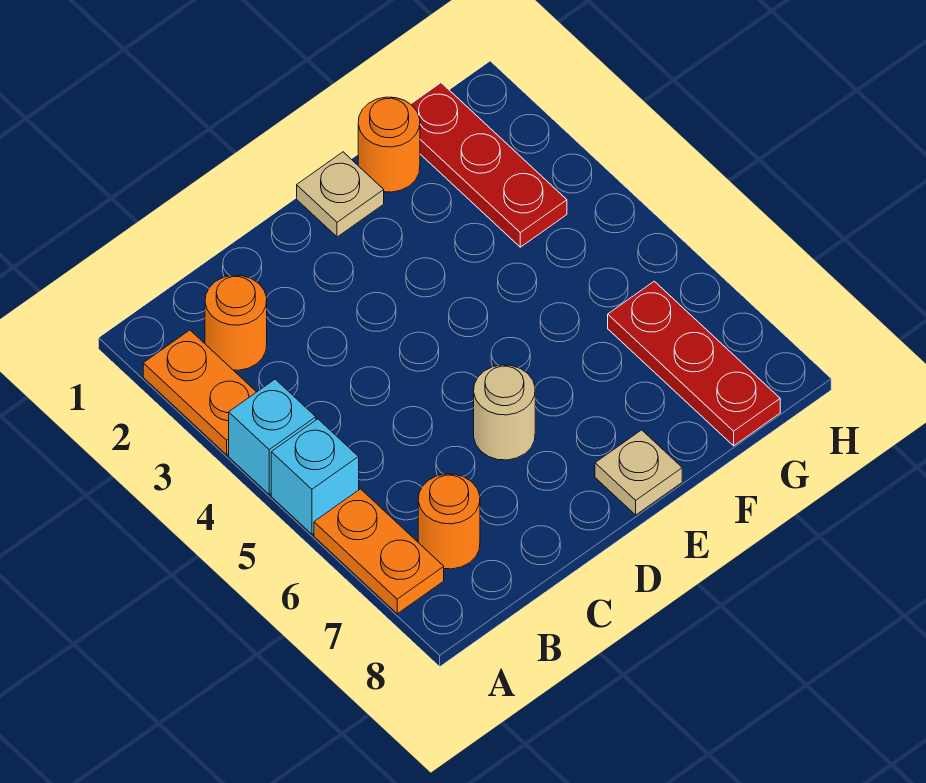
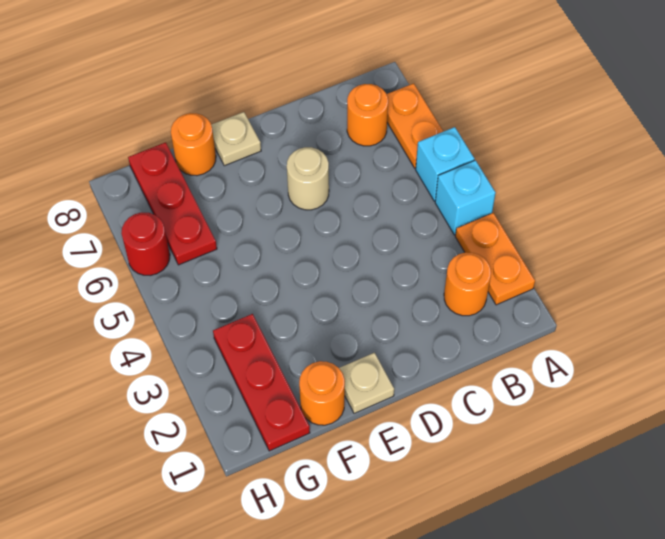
none -> orange 1x1 round brick [171,113,216,176]
none -> red 1x1 round brick [121,212,170,276]

